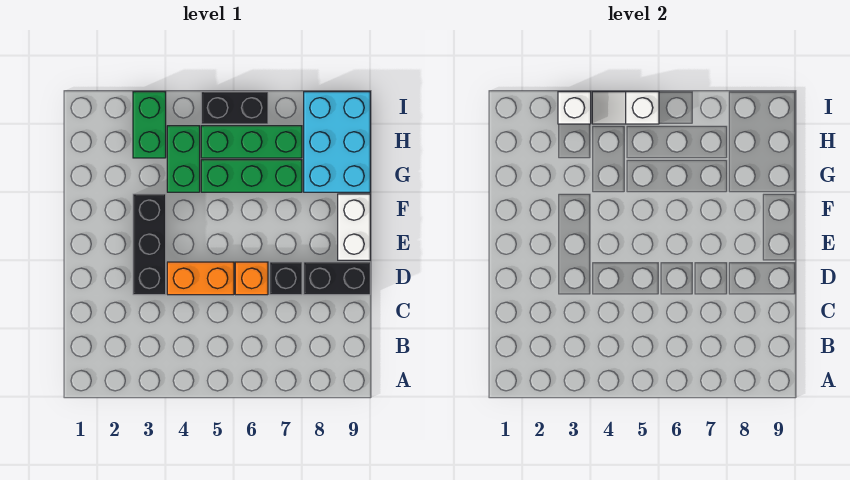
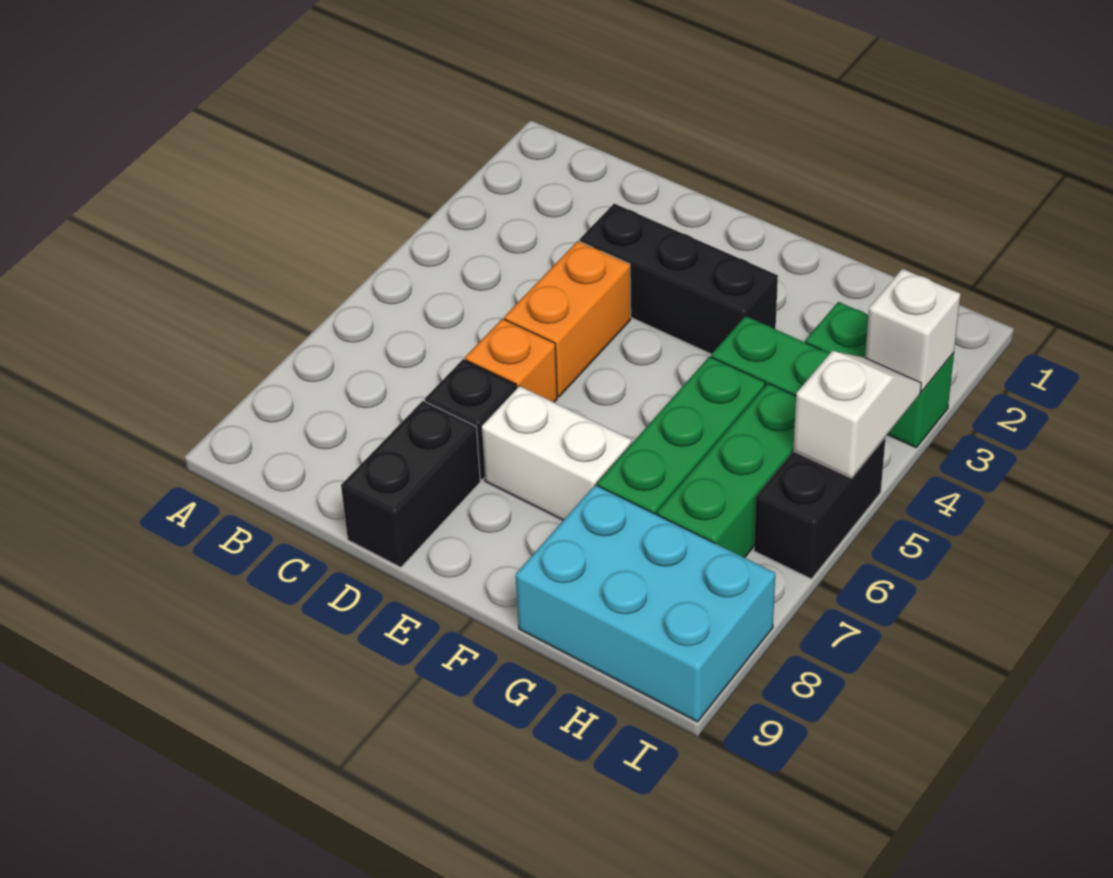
white 1x2 brick [338,194,370,260] -> white 1x2 brick moved to [481,386,632,520]

